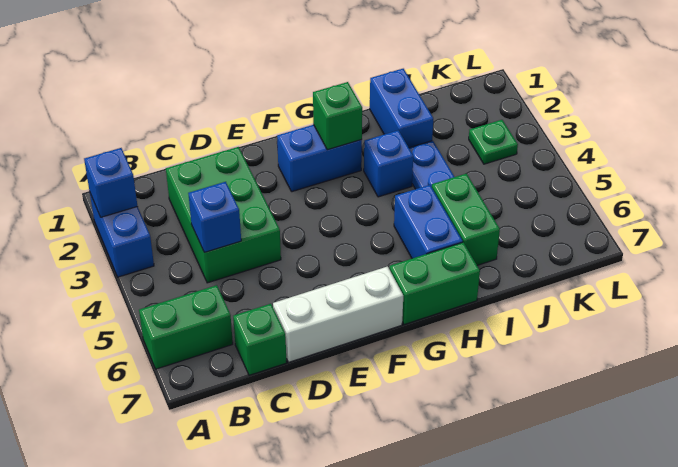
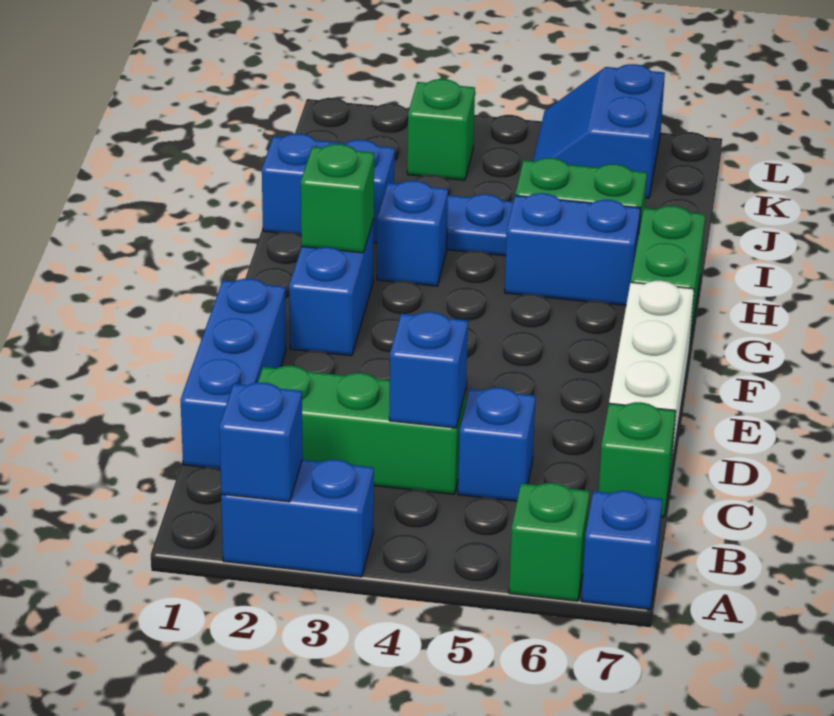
green 1x2 brick [139,285,233,369] -> green 1x1 brick [509,483,590,601]
none -> blue 1x1 brick [581,491,662,609]
none -> blue 1x3 brick [181,279,286,469]
green 2x3 brick [166,147,281,283] -> green 1x3 brick [258,366,466,494]
none -> blue 1x1 brick [458,388,535,501]
green 1x1 plate [469,120,518,164] -> green 1x1 brick [407,79,475,180]
none -> blue 2x2 slope [533,64,665,198]

